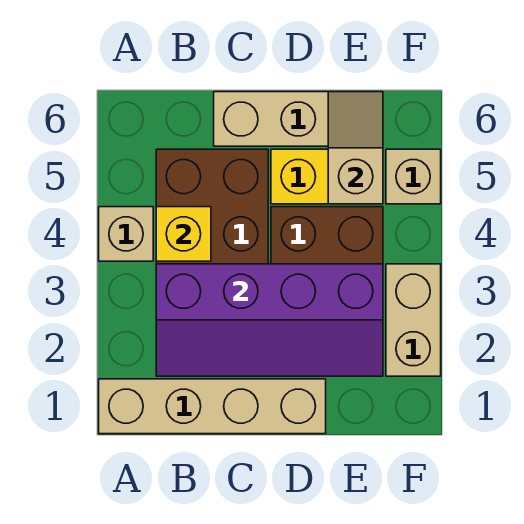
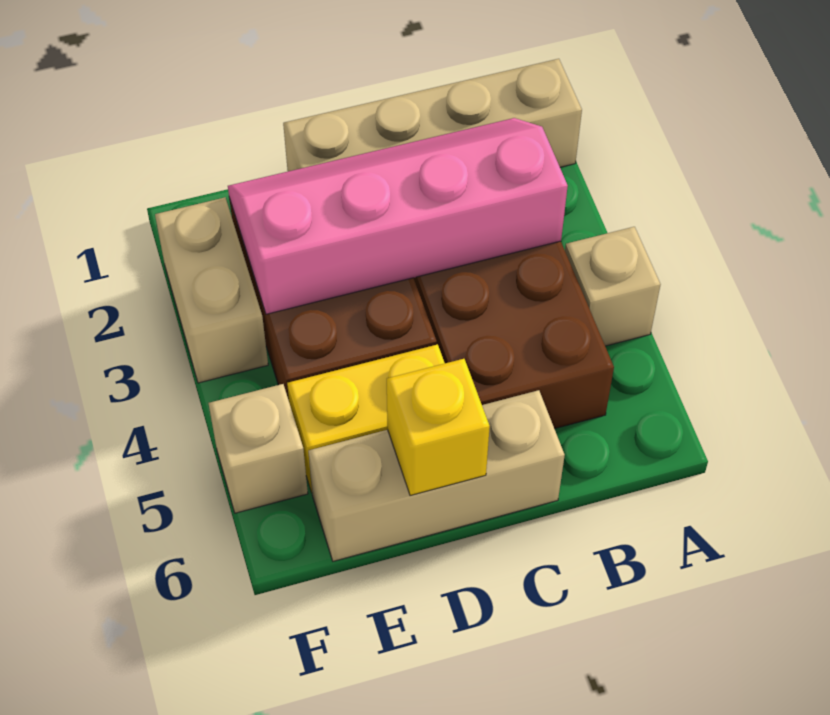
purple 2x4 slope [156,264,383,376] -> pink 2x4 slope [228,118,568,314]
yellow 1x1 brick [156,207,211,261] -> yellow 1x1 brick moved to [387,359,490,496]
tan 1x2 slope [328,92,383,204] -> none

